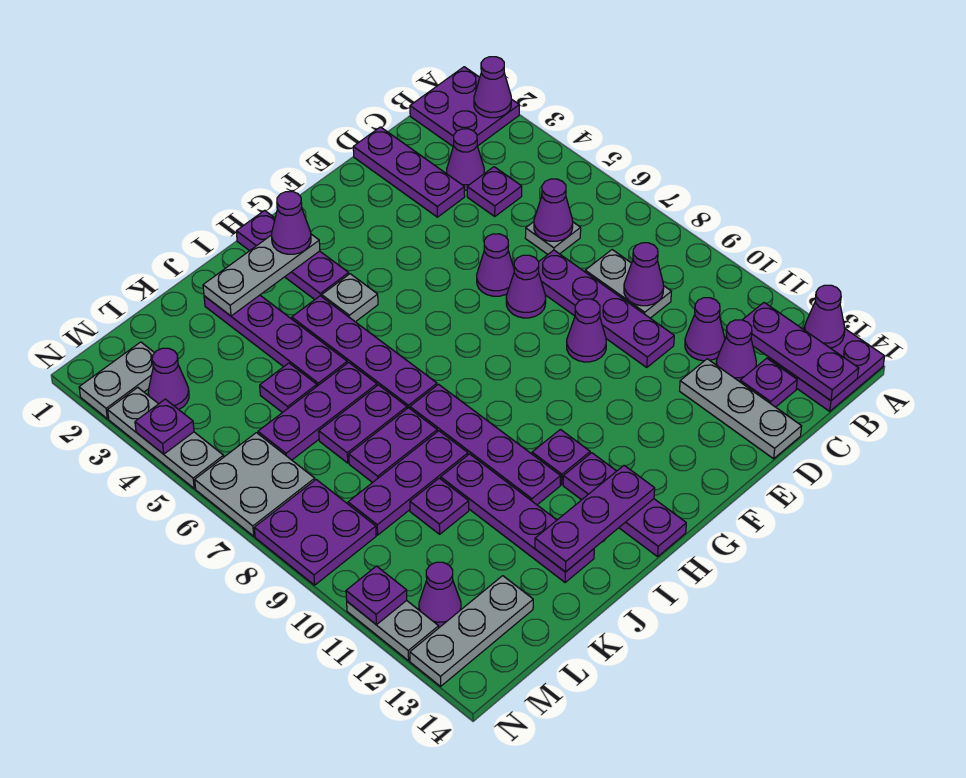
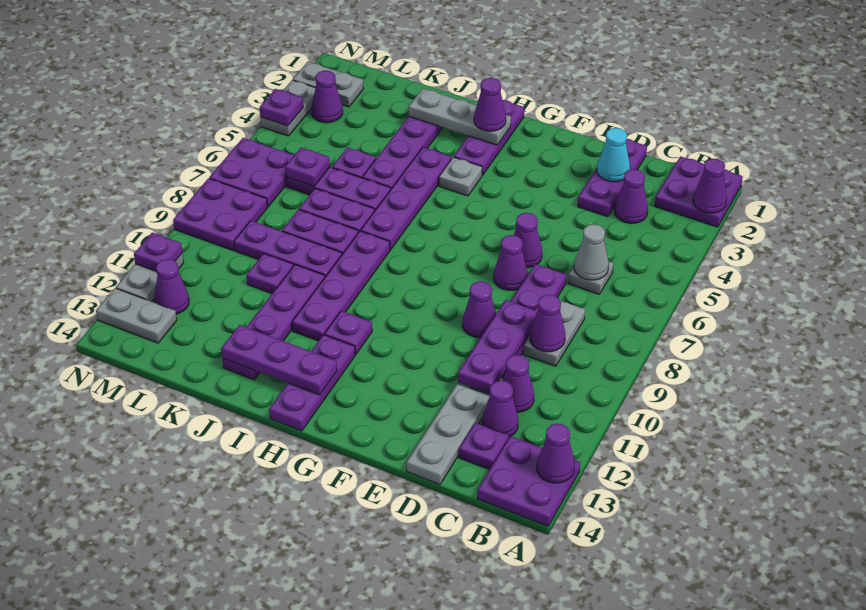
purple 1x3 plate [743,303,859,400] -> purple 1x3 plate moved to [458,300,537,394]
purple 1x1 plate [467,167,522,216] -> purple 1x1 plate moved to [285,148,330,186]
purple 1x1 cone [534,179,573,241] -> grey 1x1 cone [574,224,609,280]
none -> cyan 1x1 cone [597,128,630,182]
grey 1x3 plate [410,576,533,686] -> grey 1x2 plate [96,288,177,343]
grey 2x2 plate [195,433,315,536] -> purple 2x2 plate [209,138,294,207]
grey 1x3 plate [108,387,224,488] -> grey 1x2 plate [260,80,315,136]

